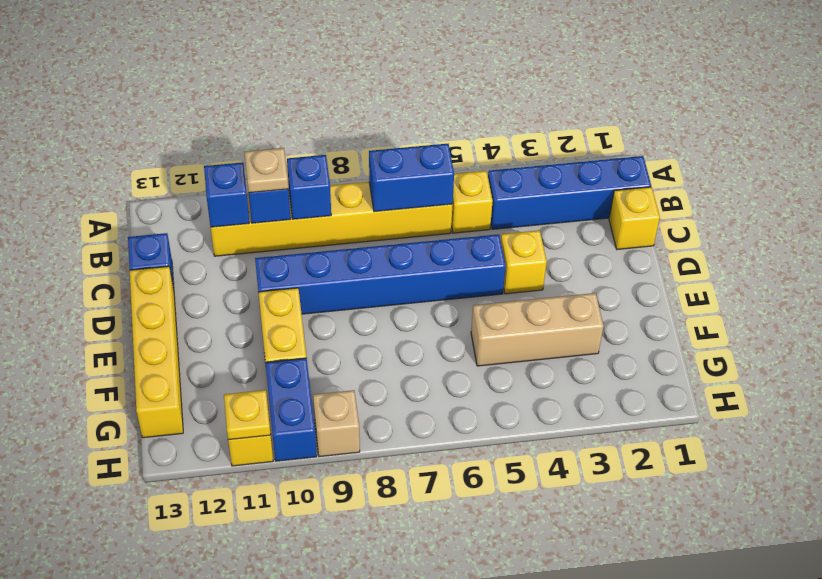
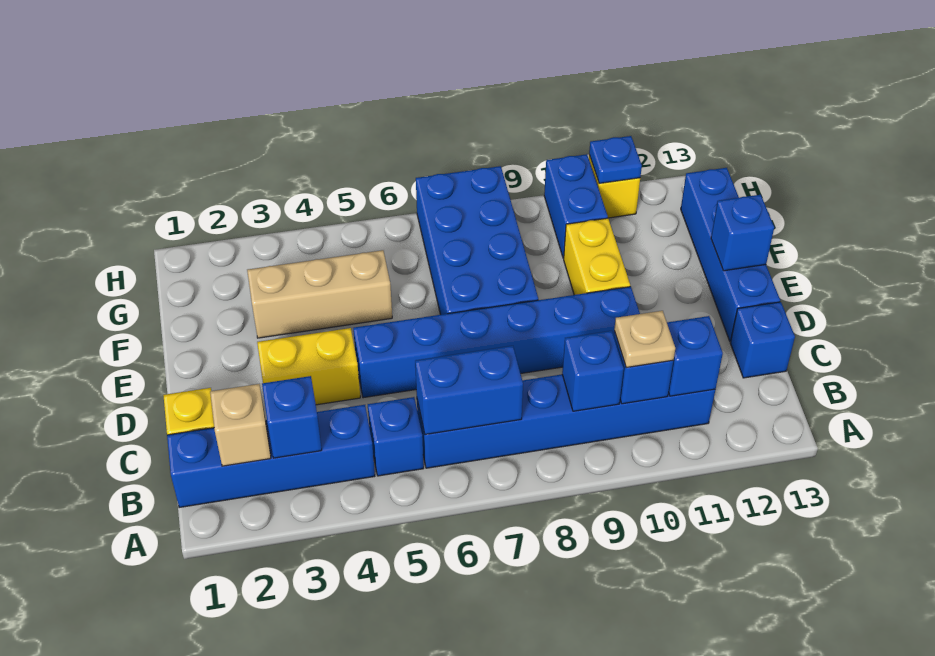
none -> blue 1x1 brick [262,376,322,458]
yellow 1x1 brick [451,171,493,233] -> blue 1x1 brick [368,397,424,476]
yellow 1x6 brick [211,182,453,256] -> blue 1x6 brick [417,374,715,468]
yellow 1x1 brick [501,230,547,294] -> yellow 1x2 brick [257,328,360,405]
yellow 1x4 brick [130,266,183,438] -> blue 1x4 brick [681,168,780,341]
none -> blue 2x4 brick [416,166,538,315]
none -> blue 1x1 brick [711,195,774,271]
tan 1x1 brick [313,390,360,457] -> tan 1x1 brick moved to [210,384,271,466]
yellow 1x1 plate [224,390,271,440] -> blue 1x1 plate [589,136,642,183]

